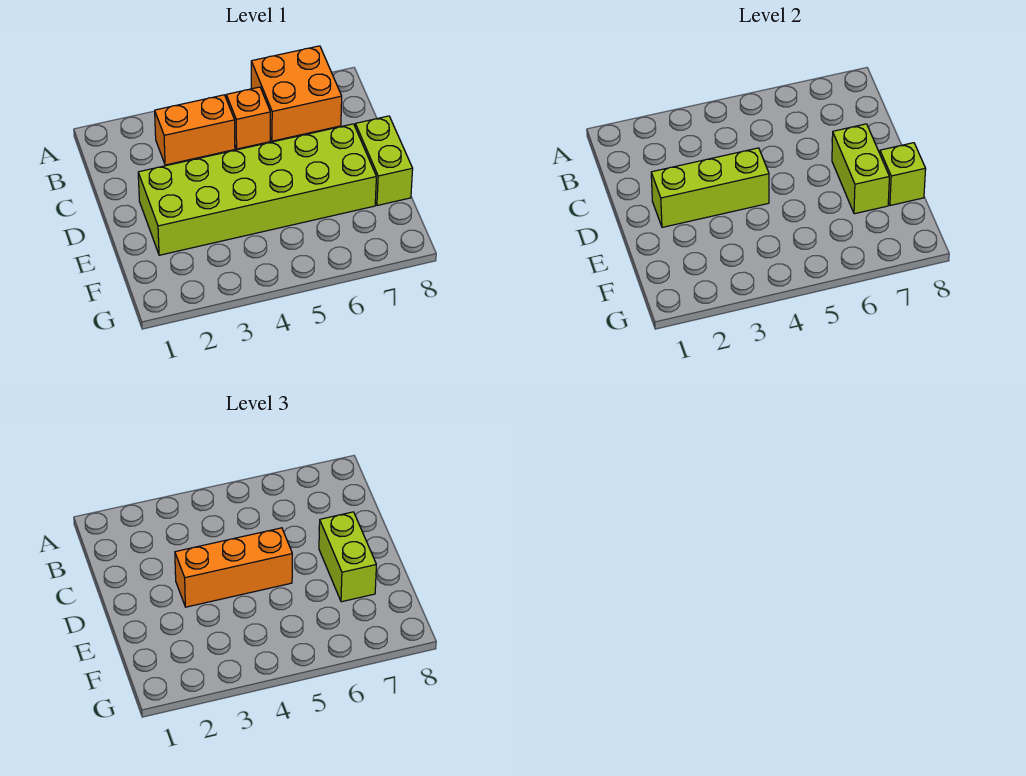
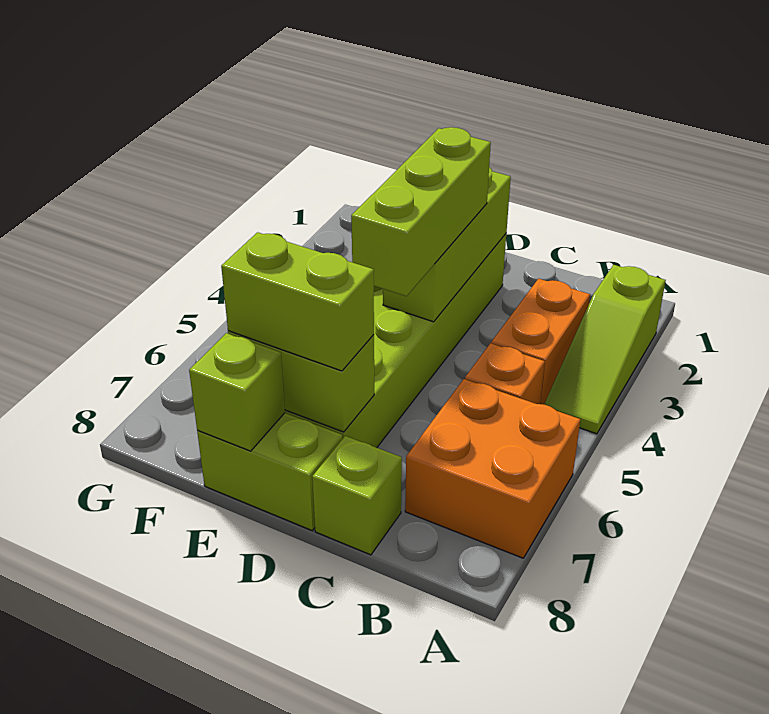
none -> lime 1x3 slope [544,265,666,434]
none -> lime 1x1 brick [312,436,402,555]
orange 1x3 brick [175,528,292,607] -> lime 1x3 brick [351,127,491,296]

